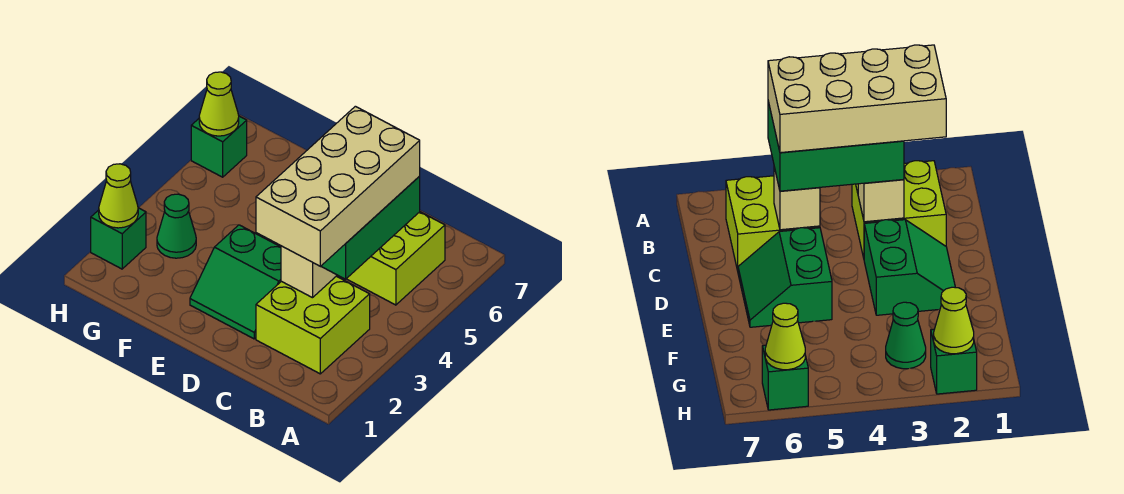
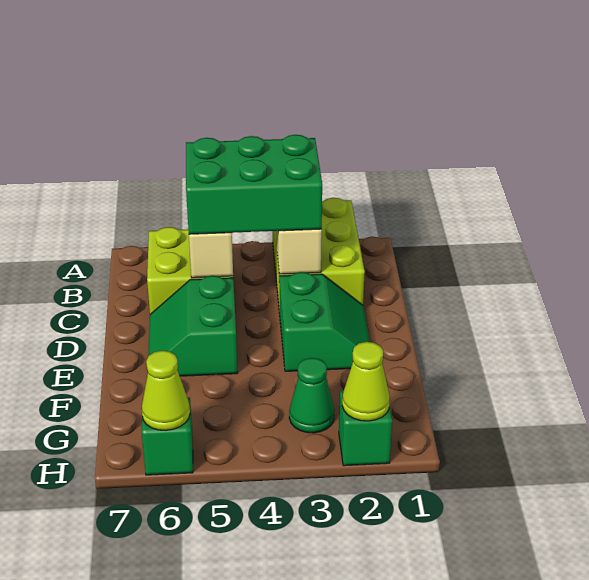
lime 2x2 brick [256,276,370,374] -> lime 2x3 brick [273,198,365,313]
tan 2x4 brick [256,106,420,266] -> none

